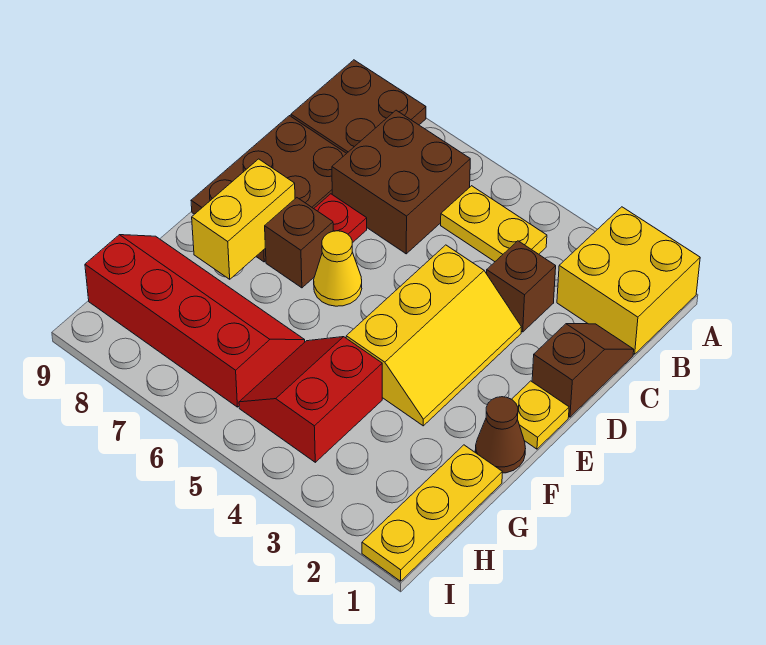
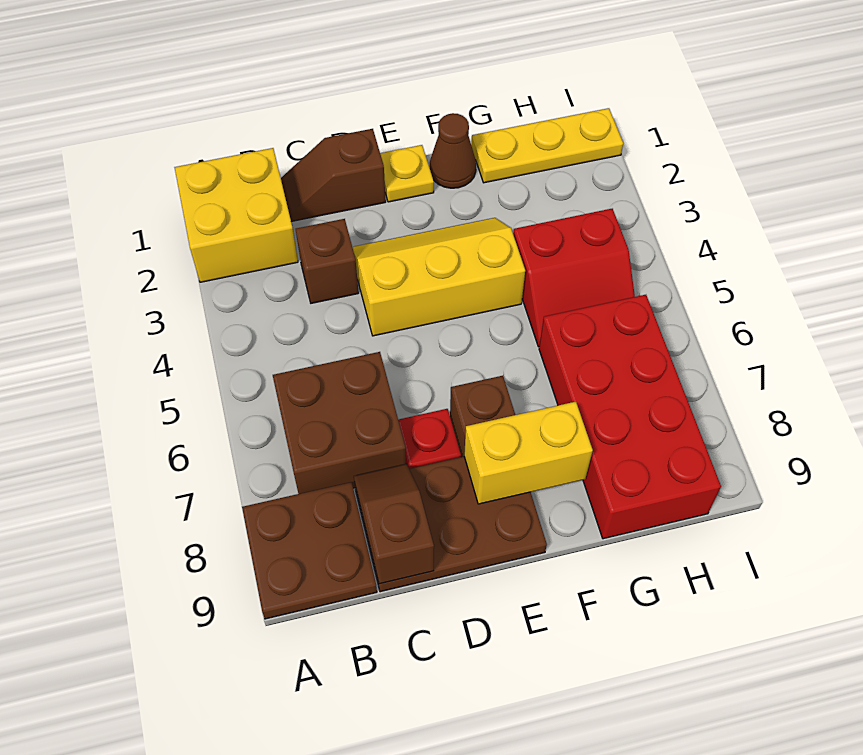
yellow 1x2 plate [441,186,547,262] -> none
none -> brown 1x2 slope [354,464,434,584]
yellow 1x1 cone [314,231,362,306] -> none
red 2x4 slope [85,235,305,407] -> red 2x4 brick [539,295,721,539]

